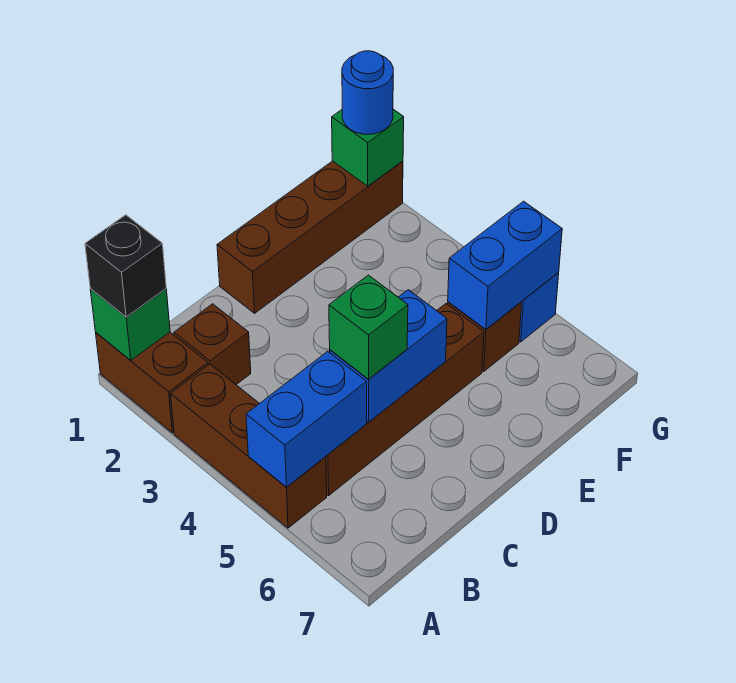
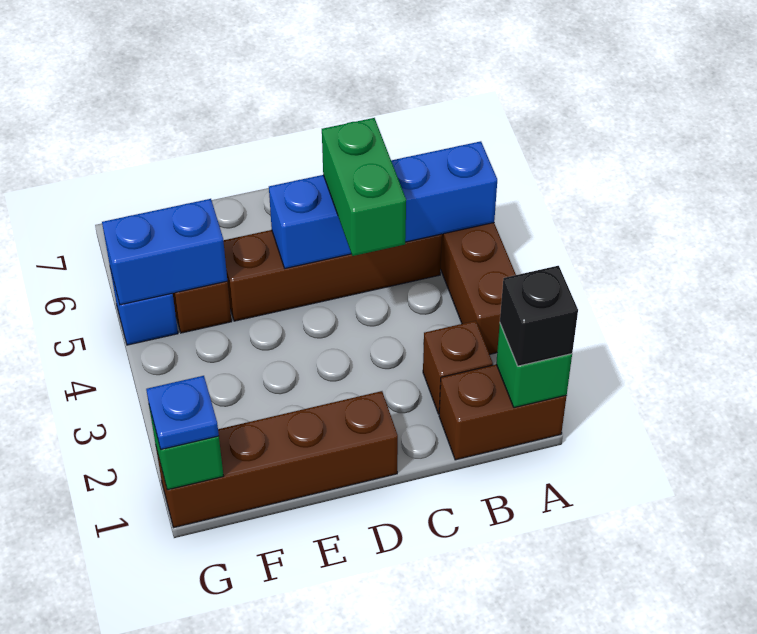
brown 1x2 brick [96,332,208,433] -> brown 1x2 brick turned to [439,365,566,460]
green 1x1 brick [329,275,408,379] -> green 1x2 brick [322,118,406,256]
blue 1x1 round brick [342,51,393,134] -> blue 1x1 plate [146,376,219,449]

